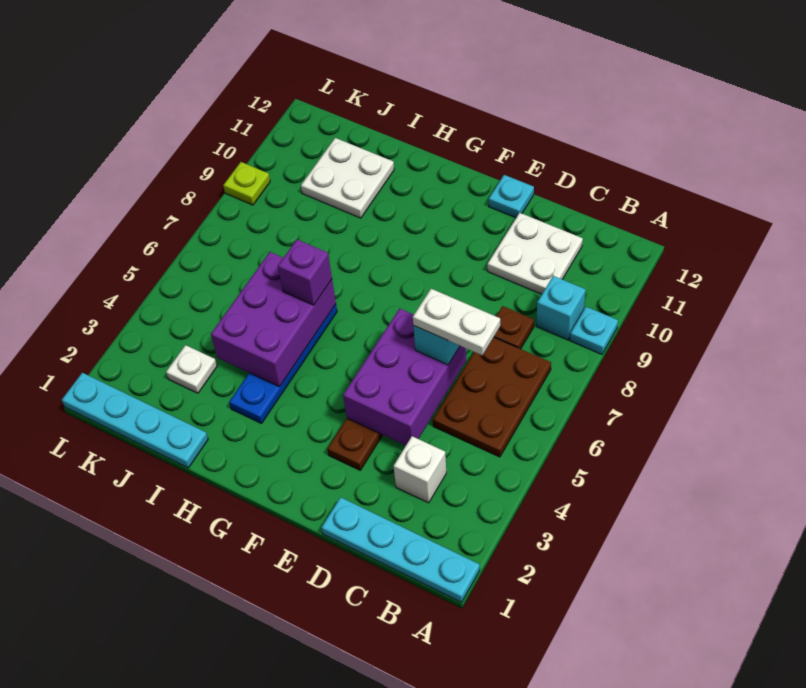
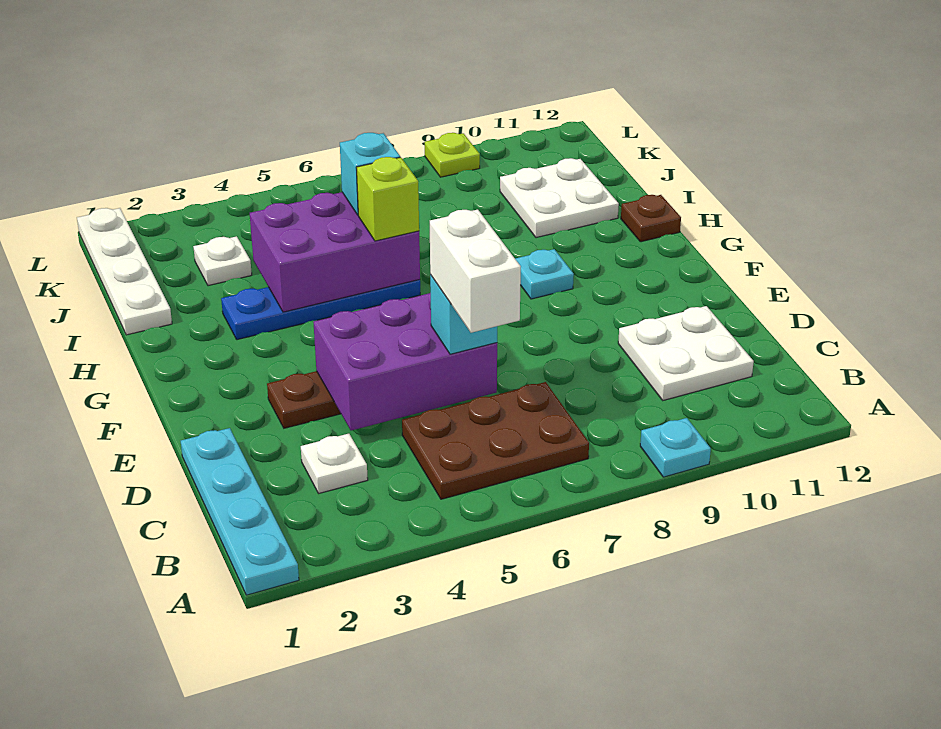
cyan 1x1 brick [536,276,586,340] -> cyan 1x1 brick moved to [340,133,400,215]
white 1x1 brick [394,436,446,503] -> white 1x1 plate [301,434,368,493]
white 1x2 plate [413,289,500,355] -> white 1x2 brick [430,209,521,333]
brown 1x1 plate [494,306,534,349] -> brown 1x1 plate moved to [621,195,681,242]
cyan 1x1 plate [489,175,534,218] -> cyan 1x1 plate moved to [515,249,574,299]
purple 1x1 brick [278,240,332,305] -> lime 1x1 brick [356,157,419,241]
cyan 1x4 plate [62,373,208,468] -> white 1x4 plate [77,208,172,335]

